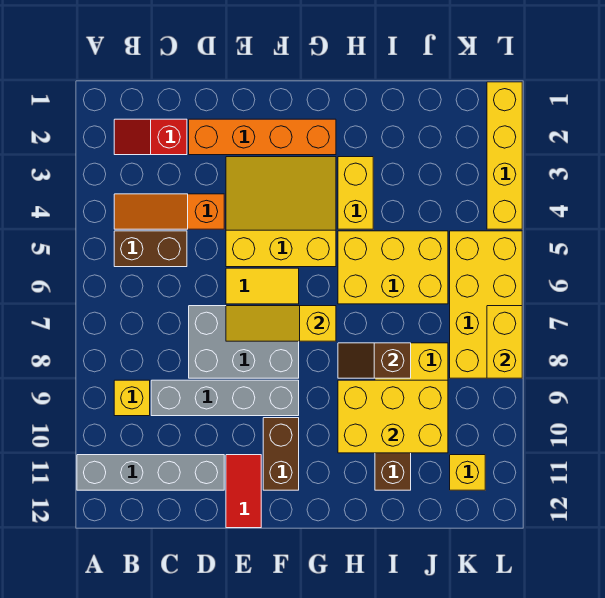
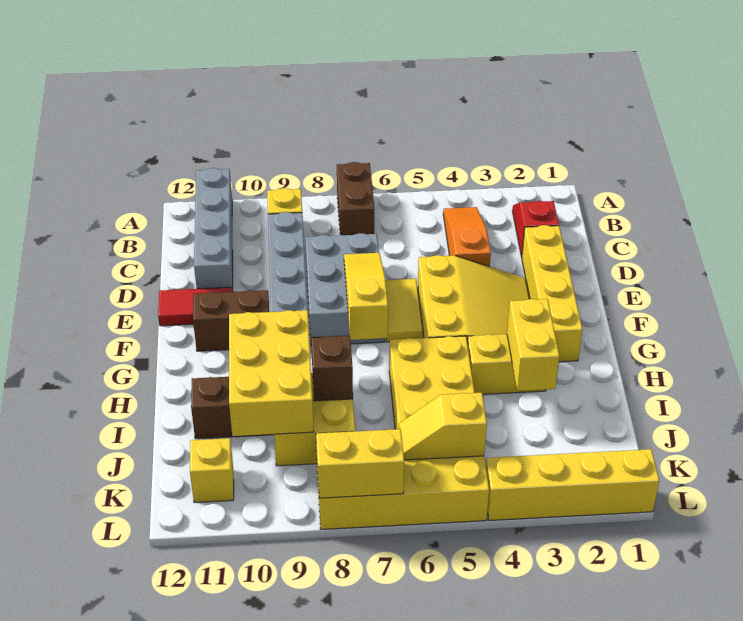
brown 1x2 brick [114,231,187,267] -> brown 1x2 brick moved to [337,162,374,235]
orange 1x4 brick [189,119,336,155] -> yellow 1x4 brick [522,225,582,362]
none -> yellow 1x2 brick [507,299,560,391]
none -> yellow 1x2 slope [399,393,487,460]

